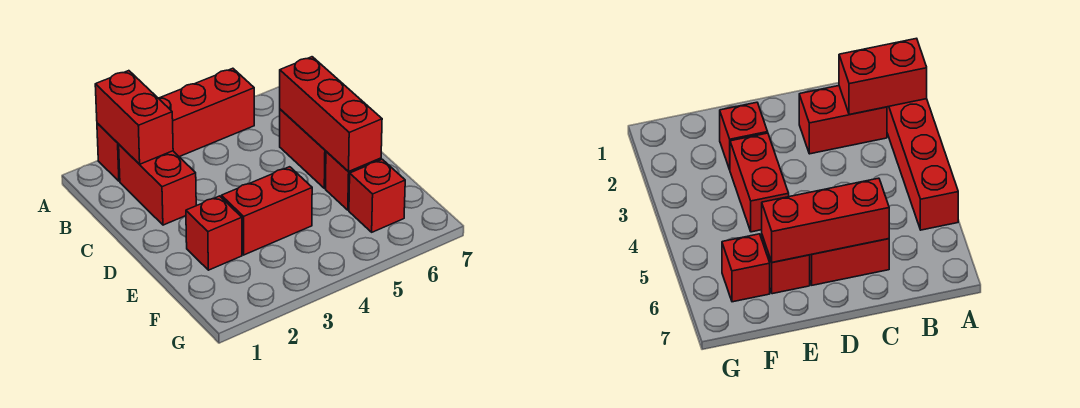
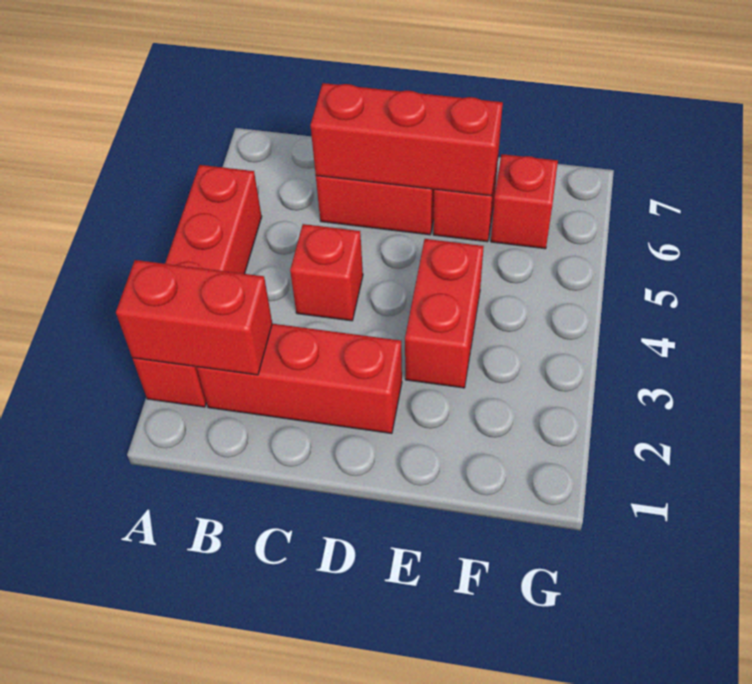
red 1x2 brick [119,145,196,225] -> red 1x3 brick [197,324,402,434]
red 1x1 brick [186,196,242,270] -> red 1x1 brick moved to [290,224,363,321]

